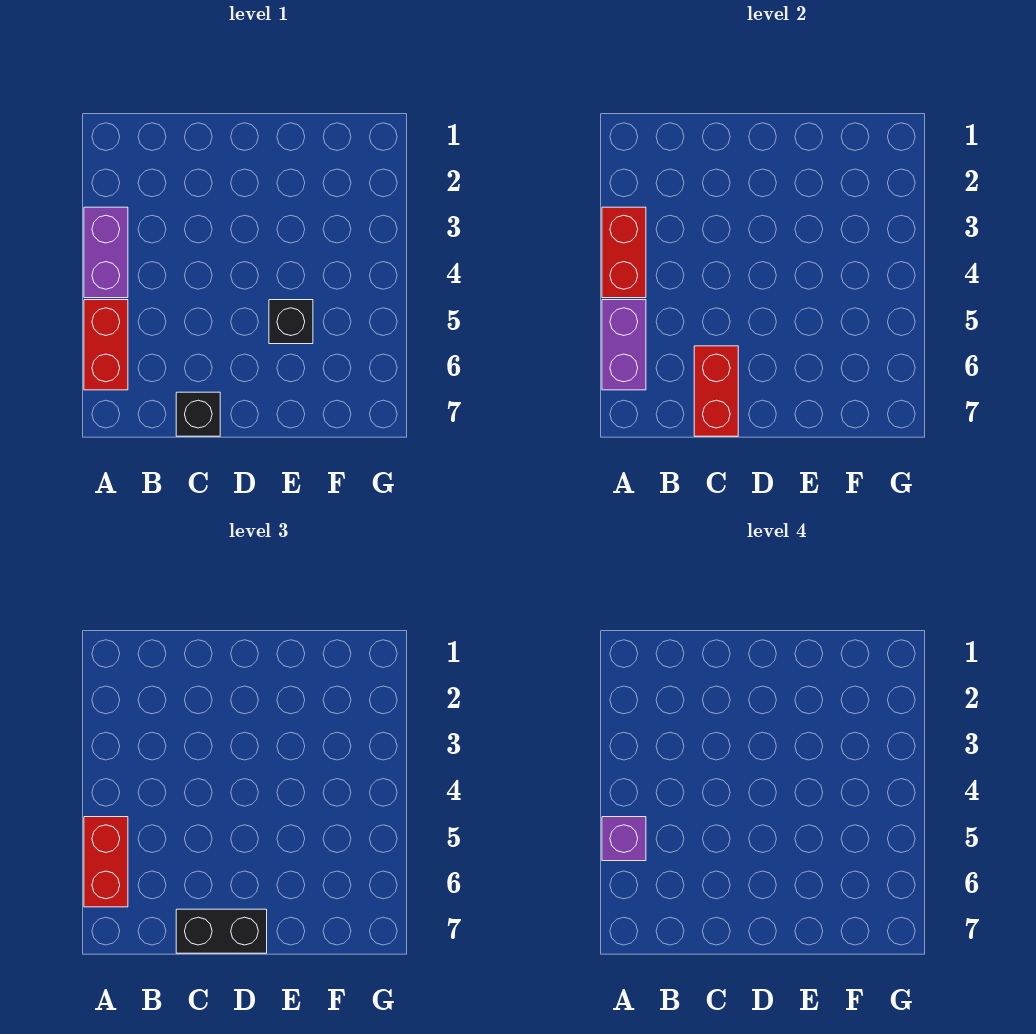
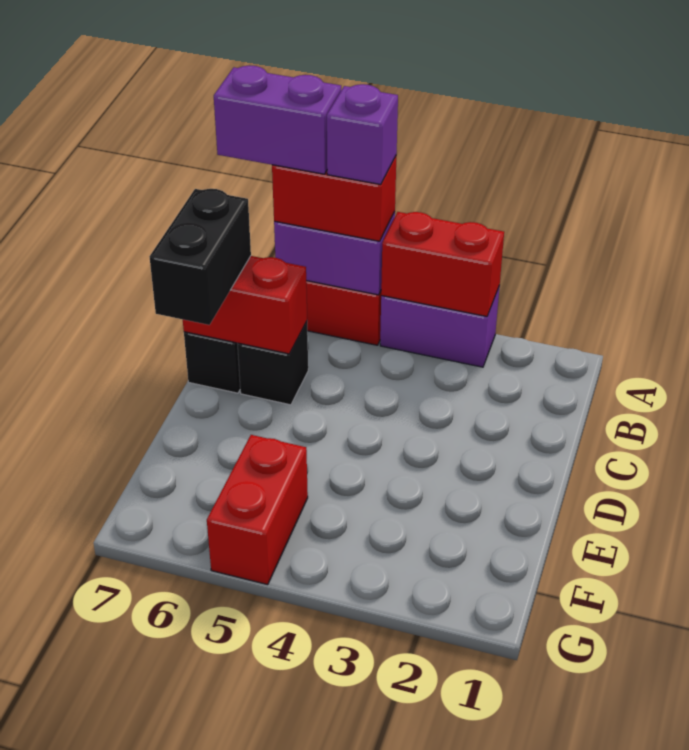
none -> purple 1x2 brick [214,66,341,174]
black 1x1 brick [269,300,313,344] -> black 1x1 brick moved to [238,322,308,405]
none -> red 1x2 brick [207,435,308,585]

